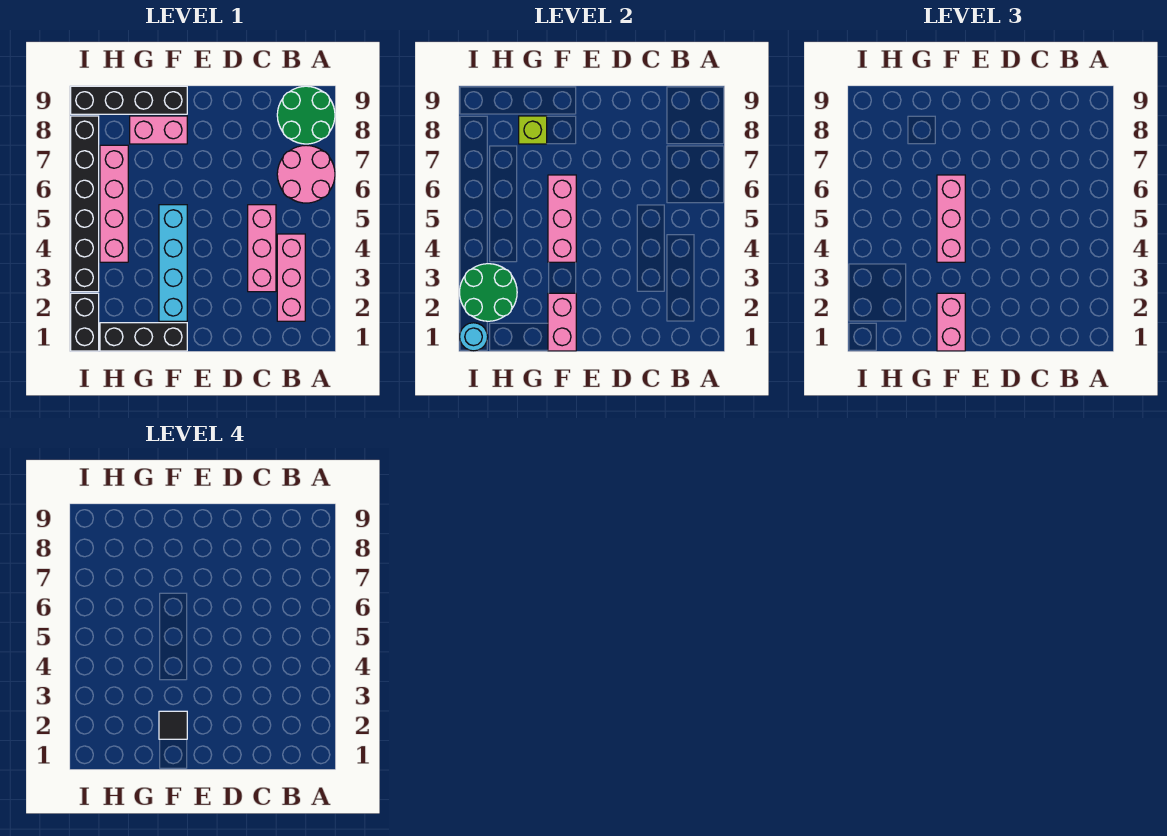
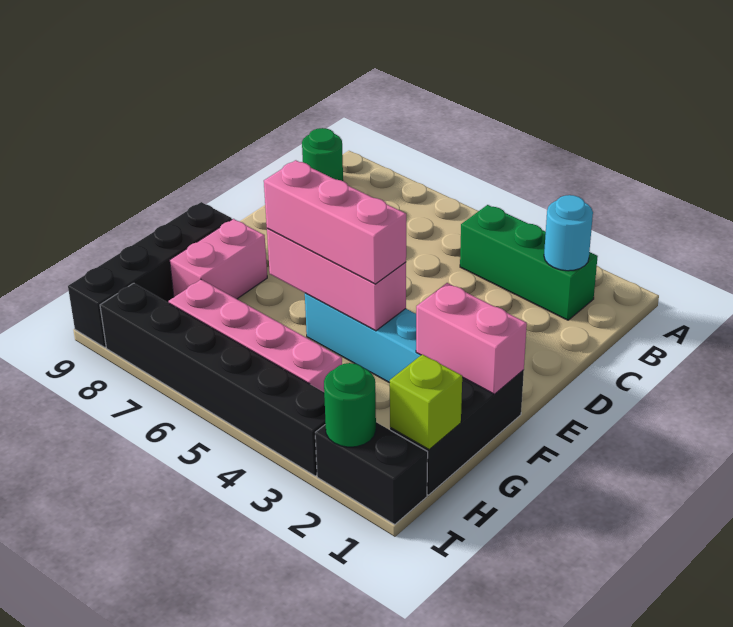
pink 2x2 round brick [277,145,335,203] -> none
green 2x2 round brick [277,86,335,144] -> green 1x1 round brick [302,128,343,181]
pink 1x3 brick [277,234,305,321] -> green 1x3 brick [460,205,598,320]
pink 1x3 brick [248,205,276,292] -> none
pink 1x2 brick [937,293,965,351] -> none
black 1x1 tile [159,711,187,739] -> none
lime 1x1 brick [519,116,547,144] -> lime 1x1 brick moved to [390,354,462,450]
green 2x2 round brick [460,264,517,321] -> green 1x1 round brick [324,363,376,447]
cyan 1x1 round brick [460,323,488,351] -> cyan 1x1 round brick moved to [544,195,593,271]

